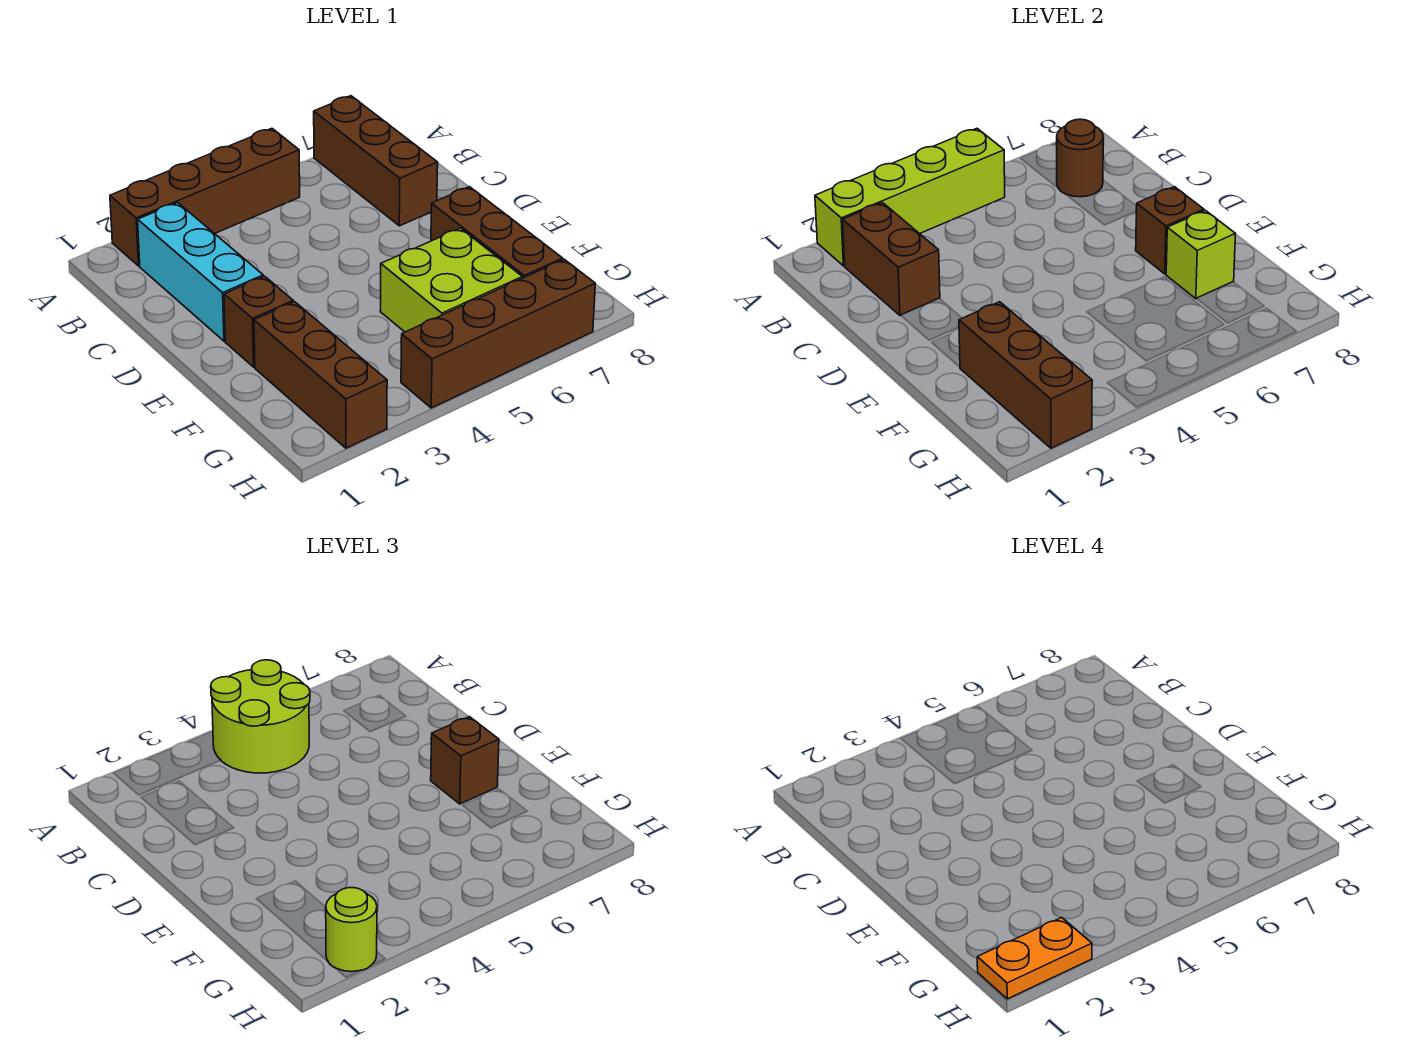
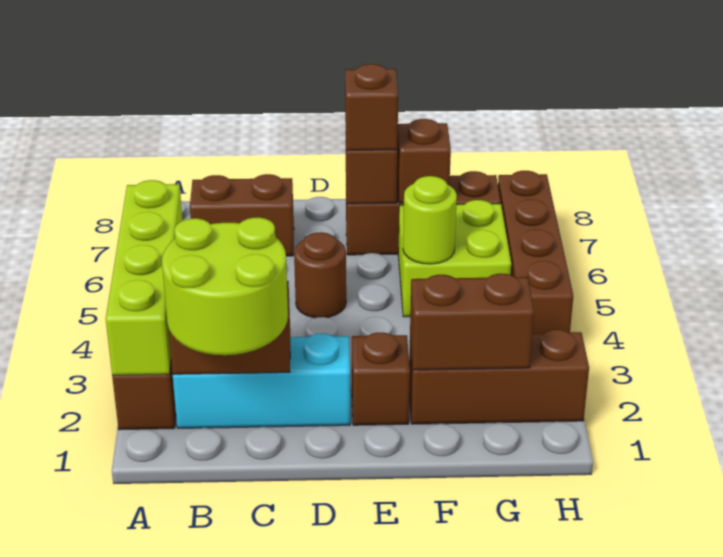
lime 2x2 round brick [211,660,310,773] -> lime 2x2 round brick moved to [162,217,288,355]
brown 1x3 brick [314,96,438,226] -> brown 1x2 brick [190,174,294,256]
brown 1x1 round brick [1057,119,1103,197] -> brown 1x1 round brick moved to [294,232,346,318]
brown 1x3 brick [959,302,1092,448] -> brown 1x2 brick [410,274,534,370]
lime 1x1 brick [1166,210,1236,299] -> brown 1x1 brick [397,119,451,203]
orange 1x2 plate [977,917,1092,999] -> none
lime 1x1 round brick [326,888,377,972] -> lime 1x1 round brick moved to [403,176,457,264]

